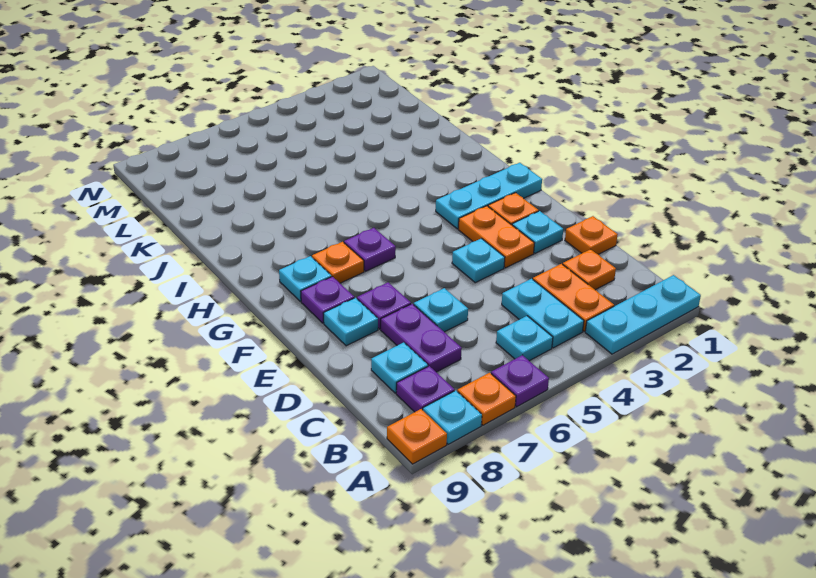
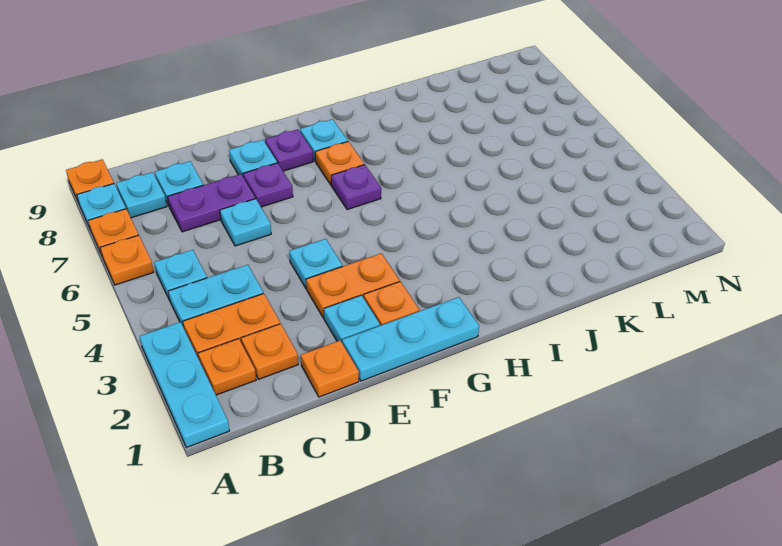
purple 1x1 plate [491,355,549,407] -> orange 1x1 plate [100,235,154,285]
none -> orange 1x1 plate [198,339,256,395]
purple 1x1 plate [396,366,455,412] -> cyan 1x1 plate [116,172,167,218]
cyan 1x3 plate [436,163,542,229] -> cyan 1x3 plate turned to [342,297,479,381]

